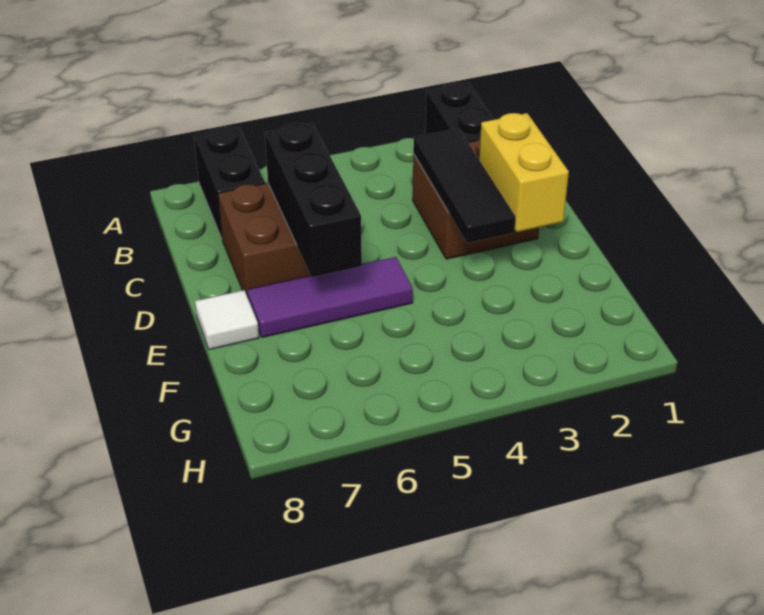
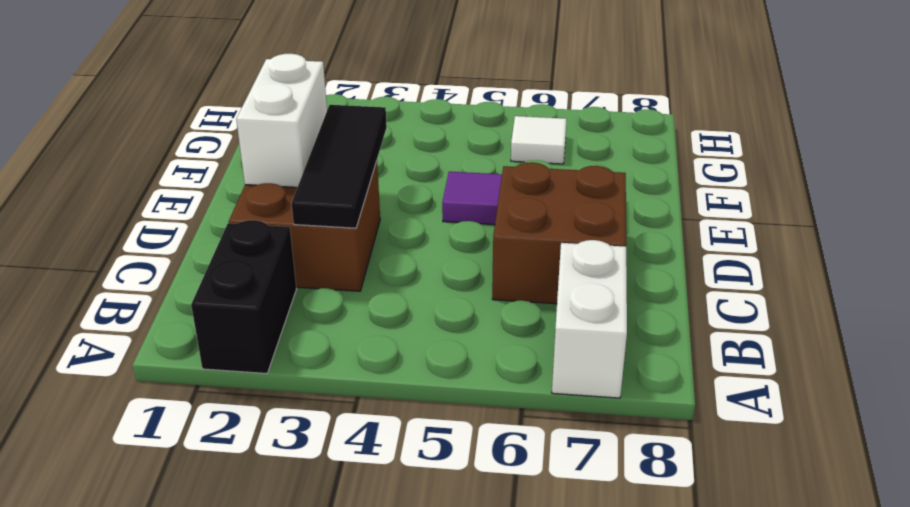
black 1x2 brick [194,127,265,238] -> white 1x2 brick [552,240,627,398]
black 1x3 brick [265,123,362,277] -> none
yellow 1x2 brick [479,113,569,232] -> white 1x2 brick [236,54,327,187]
white 1x1 tile [195,290,259,350] -> white 1x1 tile moved to [511,116,567,164]

